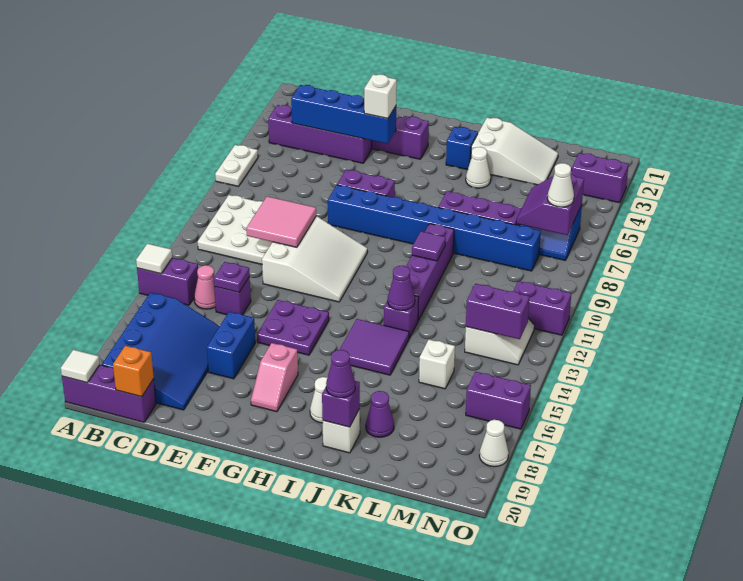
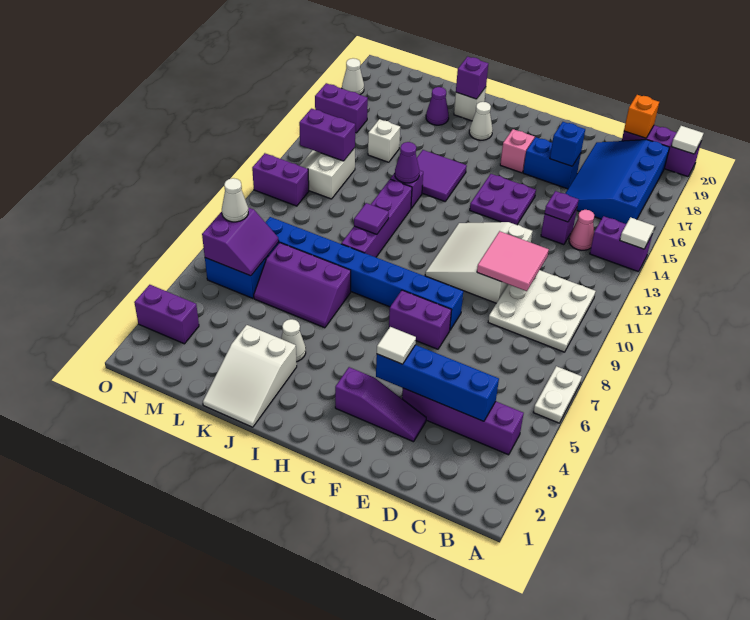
blue 1x2 brick [207,312,255,379] -> blue 1x2 brick turned to [523,137,581,189]
white 1x1 brick [364,74,397,119] -> white 1x1 tile [377,327,416,364]
blue 1x1 brick [446,127,478,170] -> blue 1x1 brick moved to [550,122,585,166]
white 2x3 slope [471,118,558,185] -> white 2x3 slope turned to [203,325,297,427]
purple 1x1 cone [326,350,355,398] -> none

